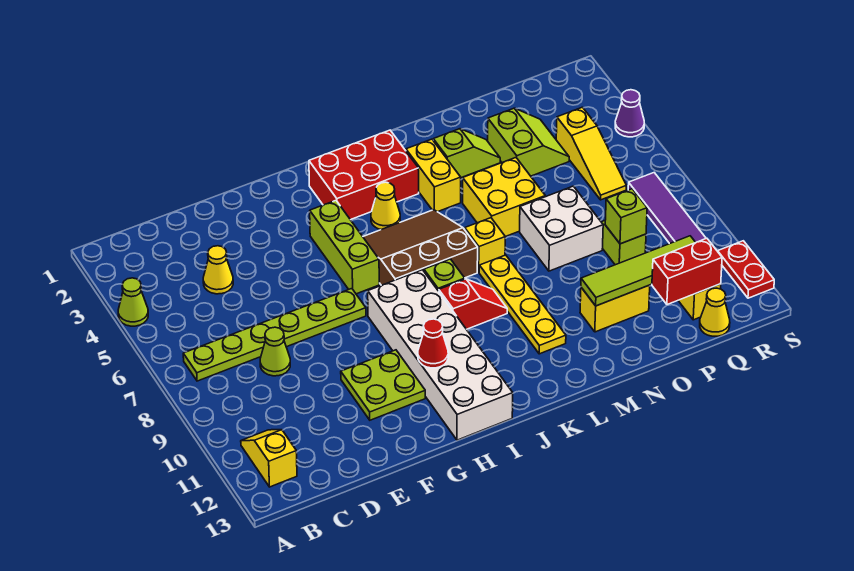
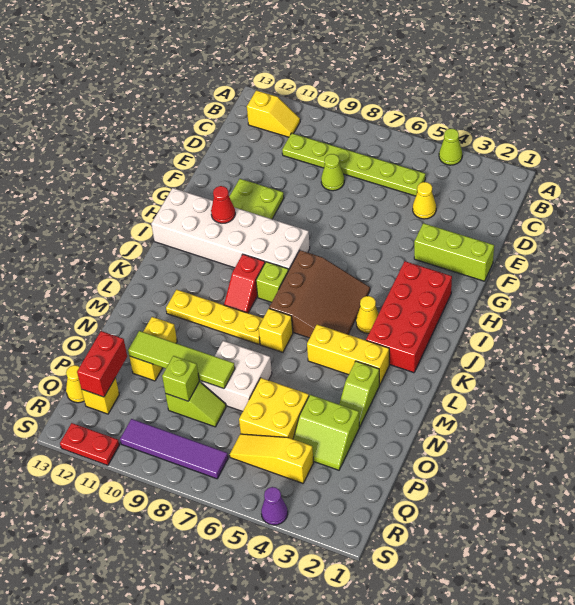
lime 1x6 plate [183,289,366,381] -> lime 1x6 plate turned to [282,133,426,196]
lime 1x3 brick [310,200,379,294] -> lime 1x3 brick moved to [414,223,494,281]
red 2x3 brick [309,130,419,220] -> red 2x4 brick [366,261,452,373]
yellow 1x2 brick [406,139,461,212] -> yellow 1x3 brick [307,325,389,385]
yellow 2x2 brick [463,158,545,237] -> yellow 2x2 brick moved to [239,378,309,439]
lime 1x4 tile [581,236,696,306] -> lime 1x4 tile turned to [128,331,235,389]

